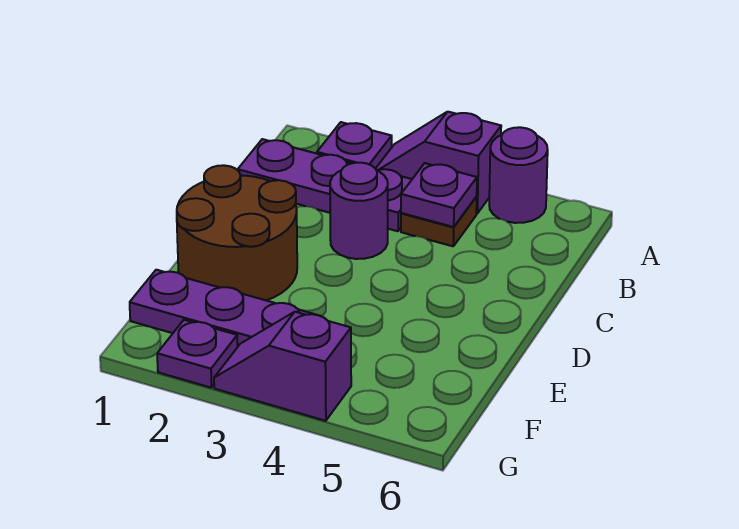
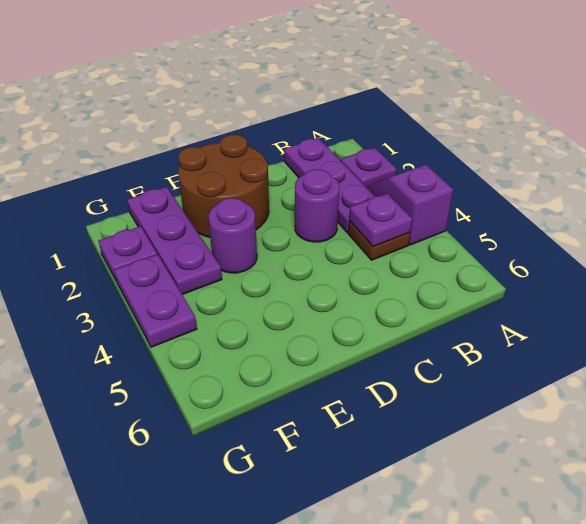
purple 1x1 round brick [489,127,548,223] -> purple 1x1 round brick moved to [209,198,257,273]
purple 1x2 slope [214,312,351,421] -> purple 1x2 plate [114,254,197,347]

